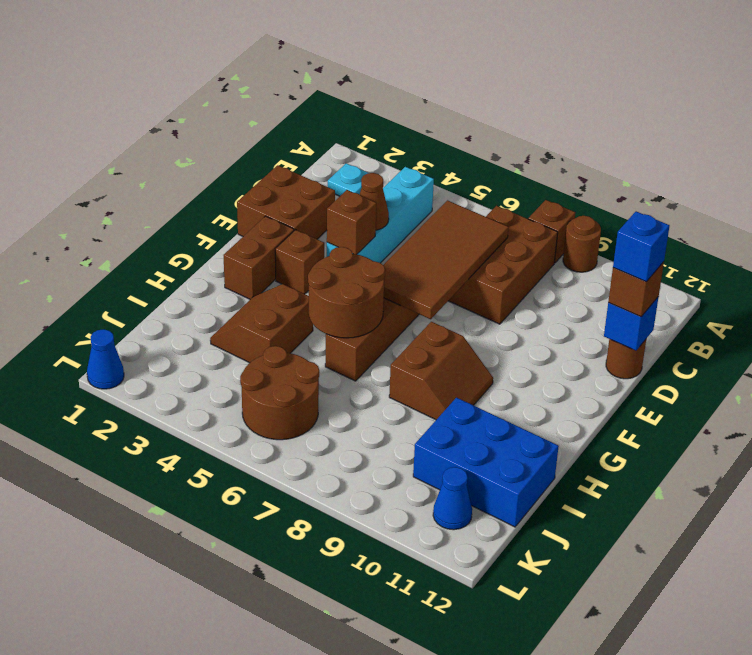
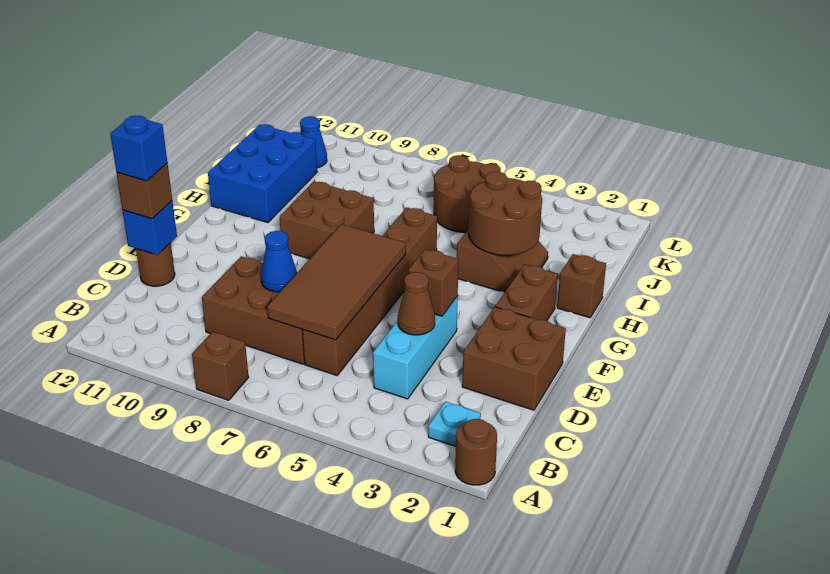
brown 1x1 round brick [563,216,601,272] -> brown 1x1 round brick moved to [455,419,497,485]
cyan 1x4 brick [327,167,434,263] -> cyan 1x3 brick [373,296,458,399]
brown 2x3 brick [448,206,558,324] -> brown 2x3 brick turned to [202,256,305,364]
brown 1x1 brick [275,230,324,294] -> brown 1x1 brick moved to [557,254,606,318]
brown 2x2 round brick [308,247,385,338] -> brown 2x2 round brick moved to [469,172,542,255]
brown 2x2 slope [389,322,493,420] -> brown 2x2 brick [280,181,374,259]
blue 2x3 brick [413,398,559,527] -> blue 2x3 brick turned to [208,124,317,223]
blue 1x1 cone [87,329,124,389] -> blue 1x1 cone moved to [261,231,297,292]

